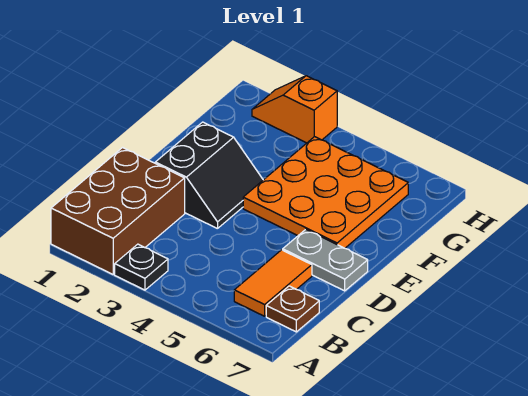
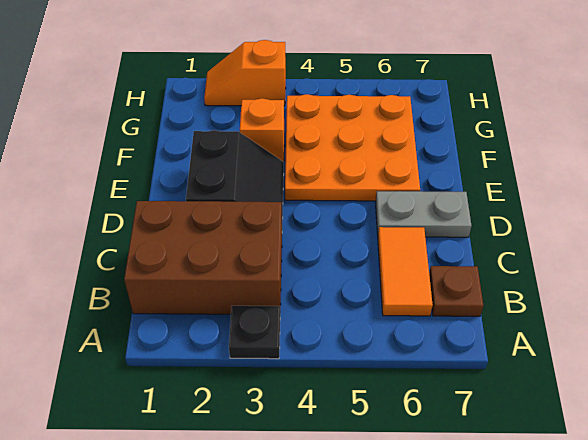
brown 2x3 brick [51,148,185,274] -> brown 2x3 brick turned to [124,201,282,314]
none -> orange 1x1 brick [240,98,284,162]

